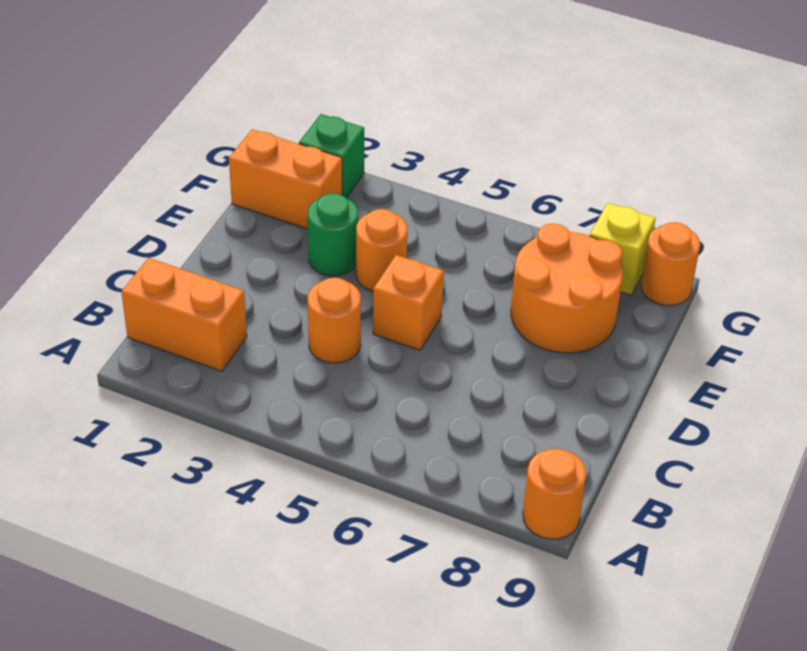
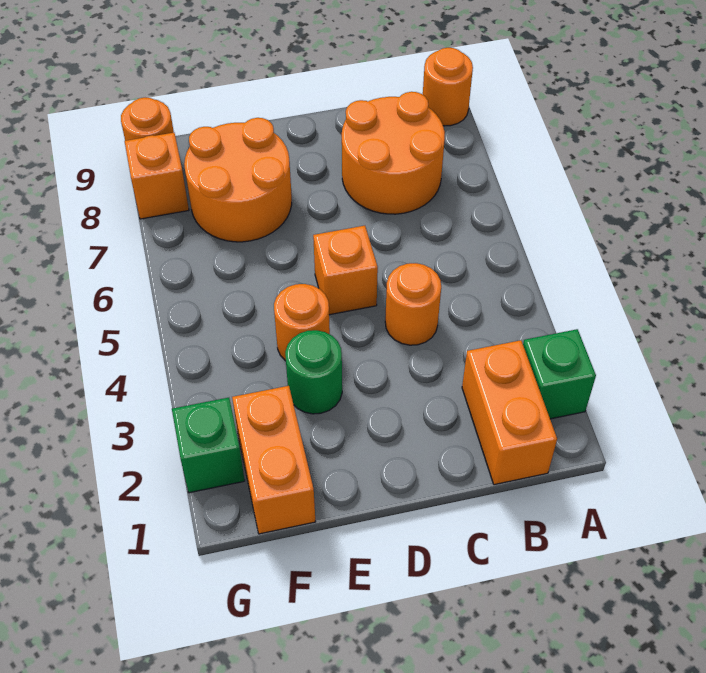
none -> green 1x1 brick [523,329,596,419]
none -> orange 2x2 round brick [342,92,445,214]
yellow 1x1 brick [590,203,656,295] -> orange 1x1 brick [125,133,189,219]

